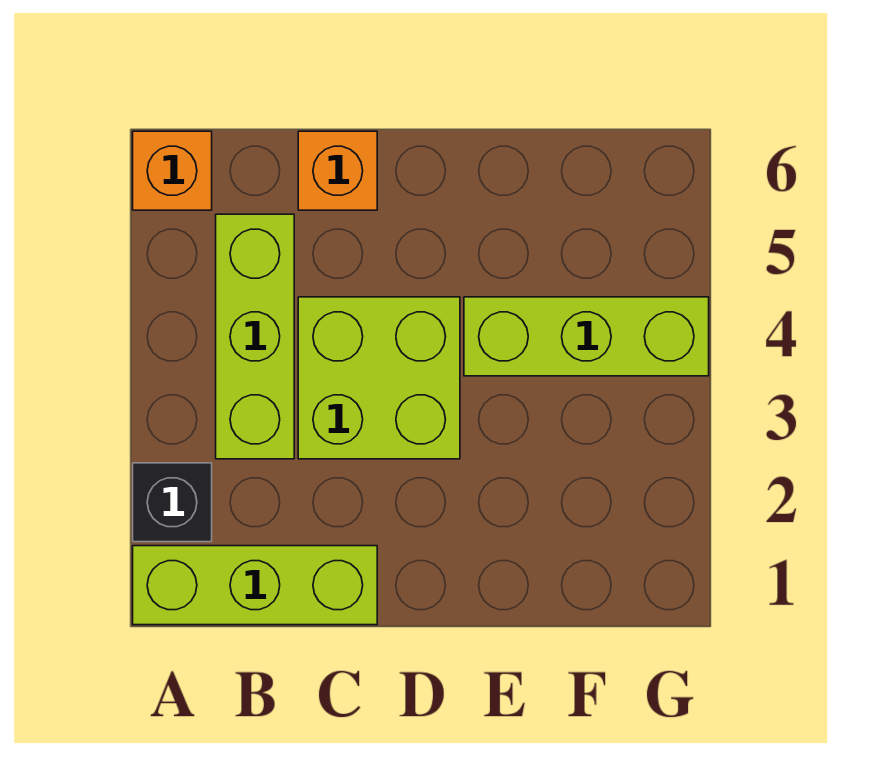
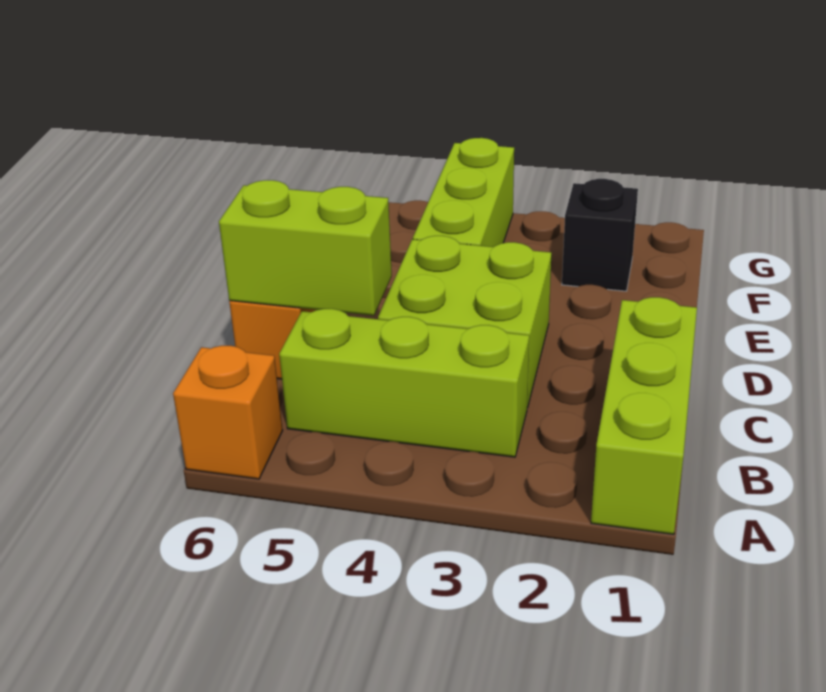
black 1x1 brick [133,463,212,542] -> black 1x1 brick moved to [562,179,638,291]
none -> lime 1x2 brick [219,180,392,316]

